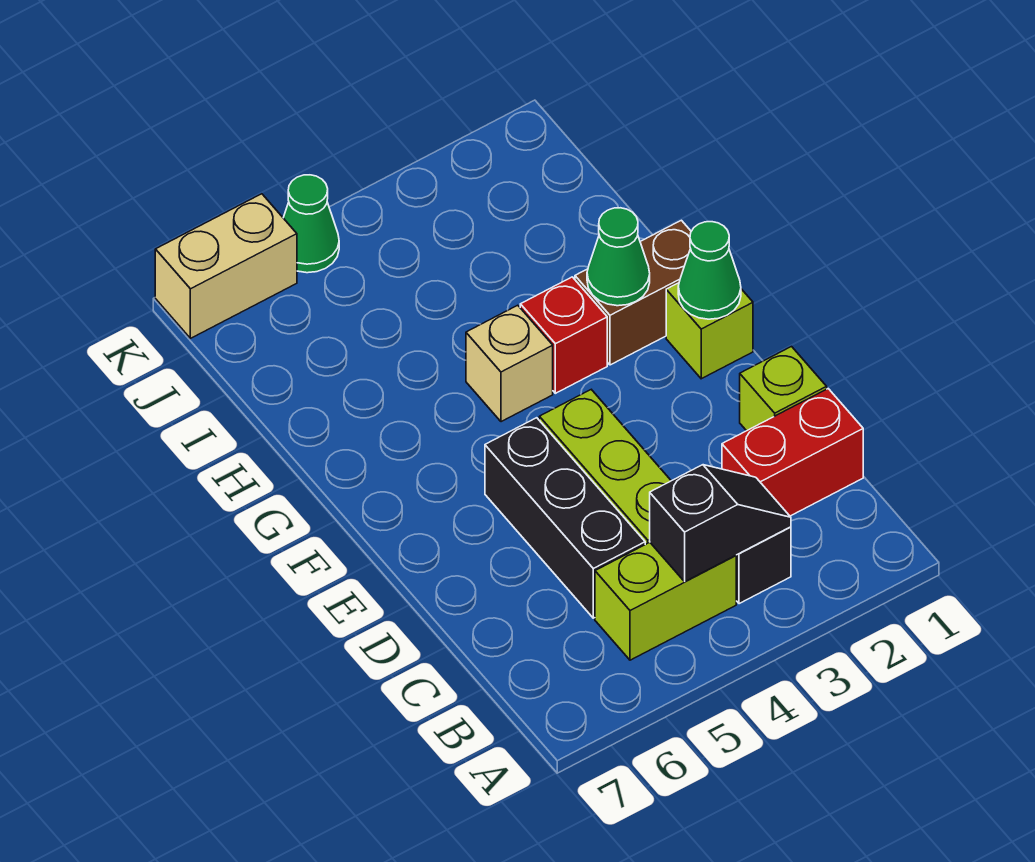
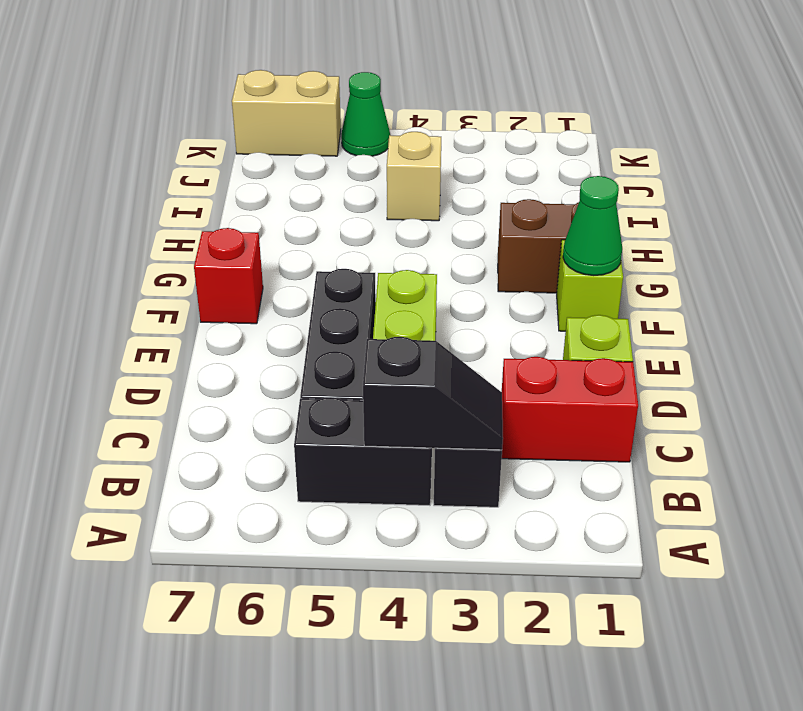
lime 1x2 brick [595,542,736,660] -> black 1x2 brick [294,397,432,505]
green 1x1 cone [587,208,650,306] -> none
red 1x1 brick [520,277,607,393] -> red 1x1 brick moved to [194,228,263,324]
tan 1x1 brick [466,305,553,422] -> tan 1x1 brick moved to [387,132,441,221]

